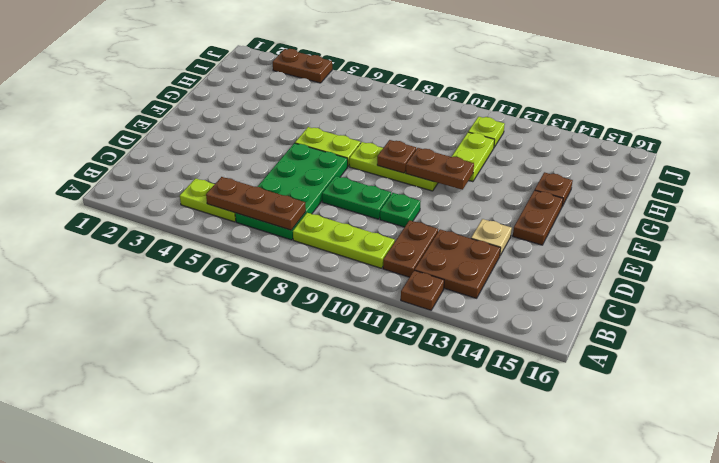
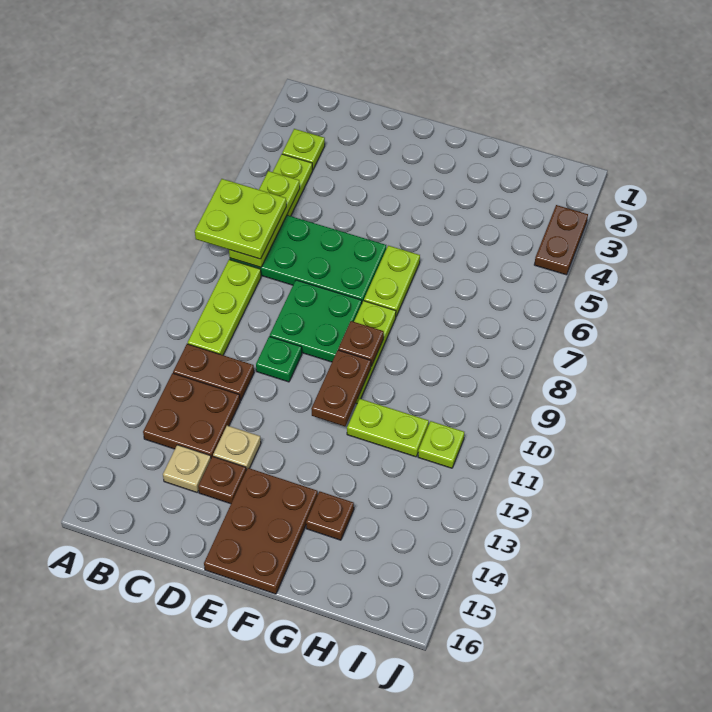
none -> lime 2x2 plate [195,179,286,259]
brown 1x1 plate [401,270,444,310] -> brown 1x1 plate moved to [198,456,246,504]
none -> lime 1x1 plate [282,129,325,170]
brown 1x3 plate [206,177,306,230] -> lime 1x3 plate [229,171,300,267]
none -> tan 1x1 plate [163,445,211,492]
green 1x2 plate [322,176,391,219] -> green 2x2 plate [270,280,362,362]
brown 1x2 plate [513,190,563,245] -> brown 2x3 plate [204,468,318,594]

